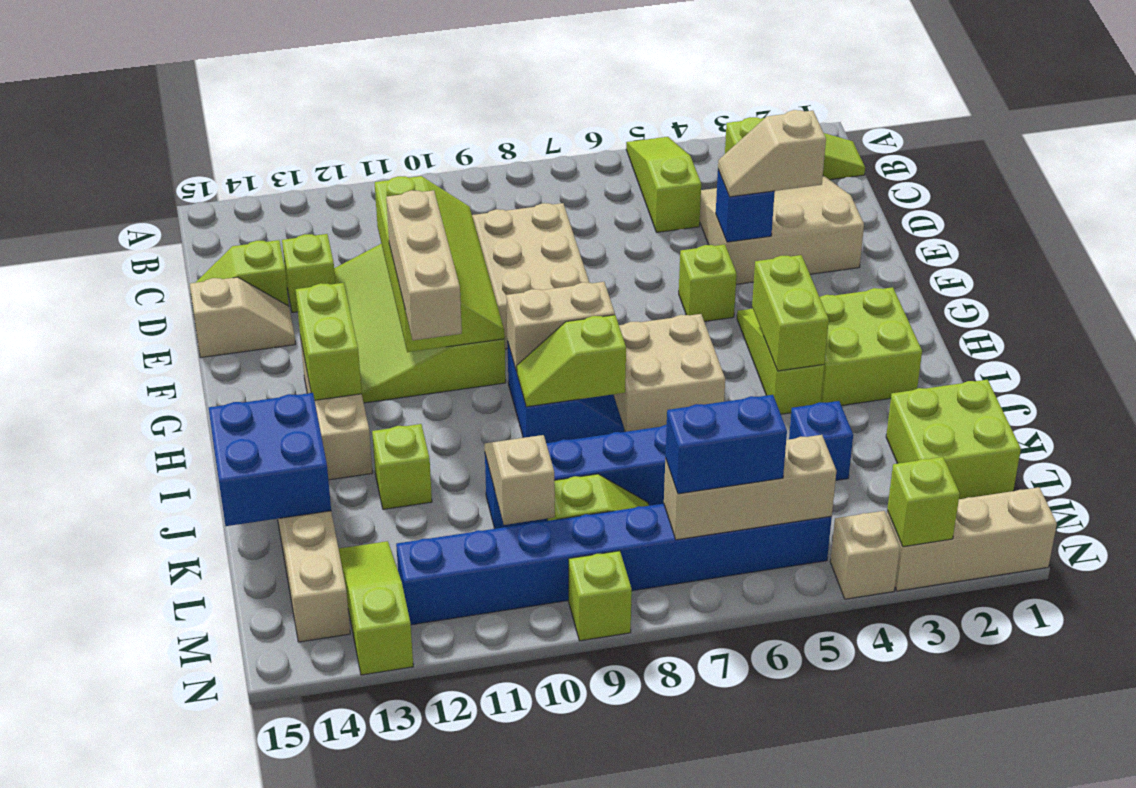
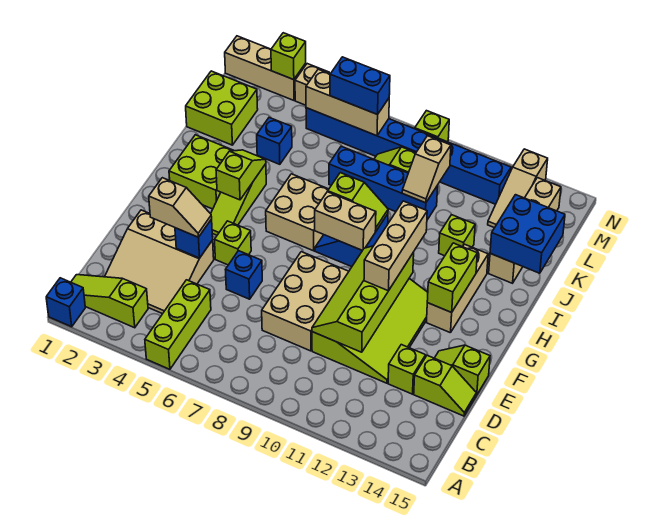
none -> blue 1x1 brick [46,278,85,327]
lime 1x3 slope [626,137,701,232] -> lime 1x3 brick [145,280,211,369]
none -> blue 1x1 brick [225,251,262,299]
tan 1x2 slope [190,277,295,358] -> lime 1x2 slope [435,345,490,395]
lime 1x2 brick [752,255,829,371] -> lime 1x2 slope [216,150,266,200]
lime 1x3 slope [339,541,413,675] -> tan 1x3 slope [488,149,548,228]

